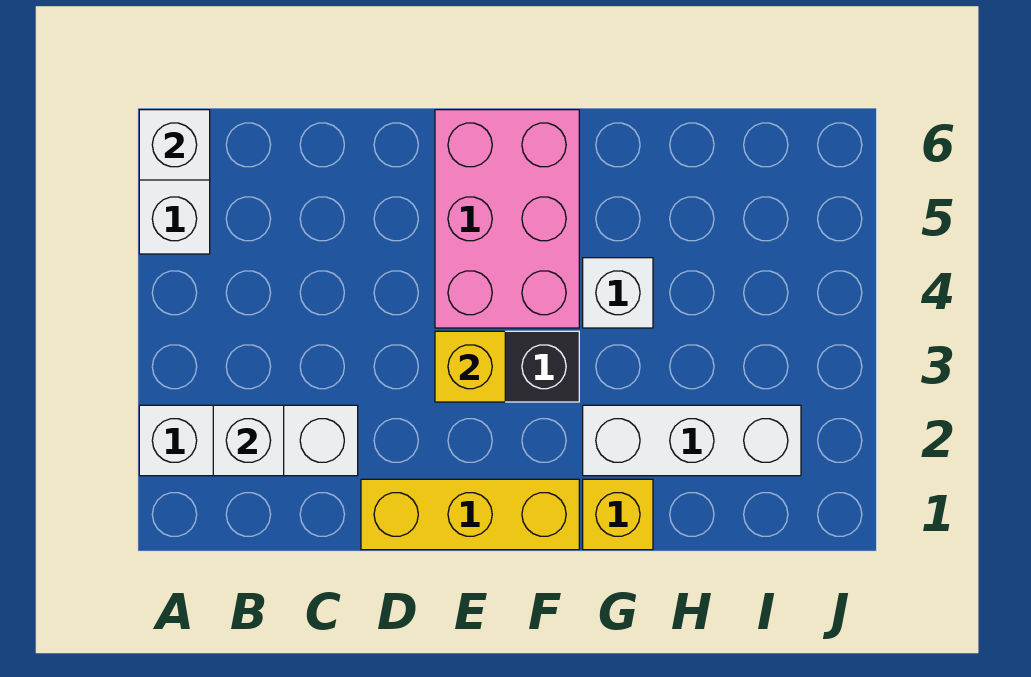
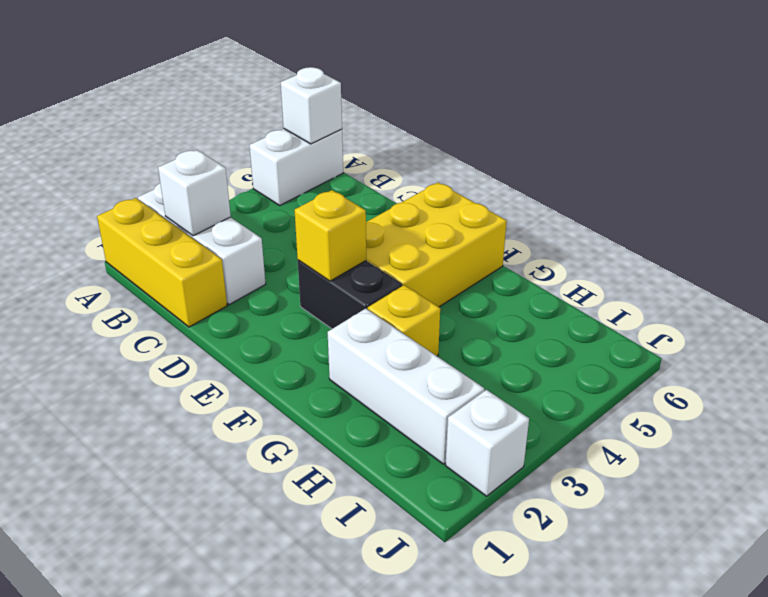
yellow 1x3 brick [361,479,579,550] -> yellow 1x3 brick moved to [97,198,227,327]
pink 2x3 brick [435,110,579,328] -> yellow 2x3 brick [366,183,507,307]
yellow 1x1 brick [583,479,653,550] -> yellow 1x1 brick moved to [368,285,440,356]
white 1x1 brick [583,258,653,328] -> white 1x1 brick moved to [446,390,529,496]

